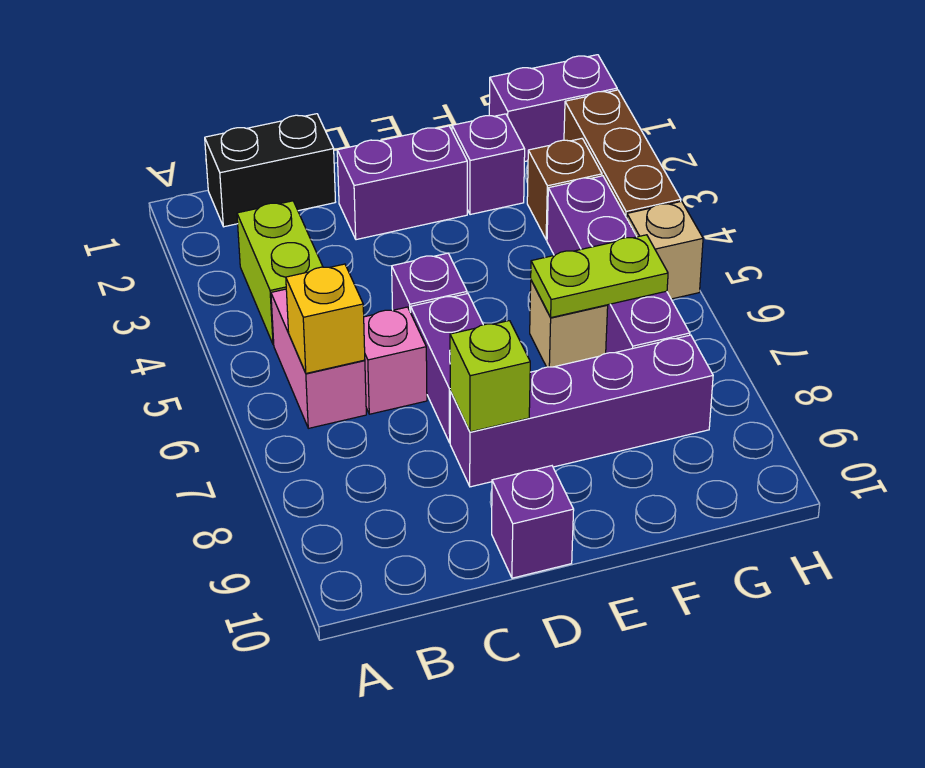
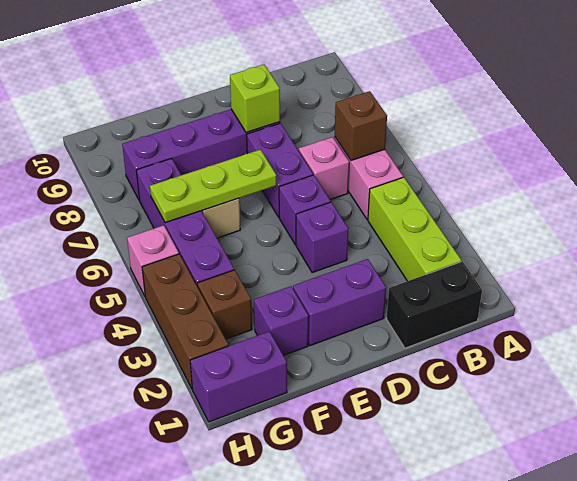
lime 1x2 brick [237,201,323,345] -> lime 1x3 brick [368,177,461,281]
yellow 1x1 brick [286,264,365,373] -> brown 1x1 brick [335,91,387,160]
purple 1x1 brick [492,466,574,578] -> purple 1x1 brick moved to [296,202,348,273]
lime 1x2 plate [531,235,668,318] -> lime 1x3 plate [150,150,276,223]
tan 1x1 brick [627,201,703,299] -> pink 1x1 brick [127,225,179,296]

